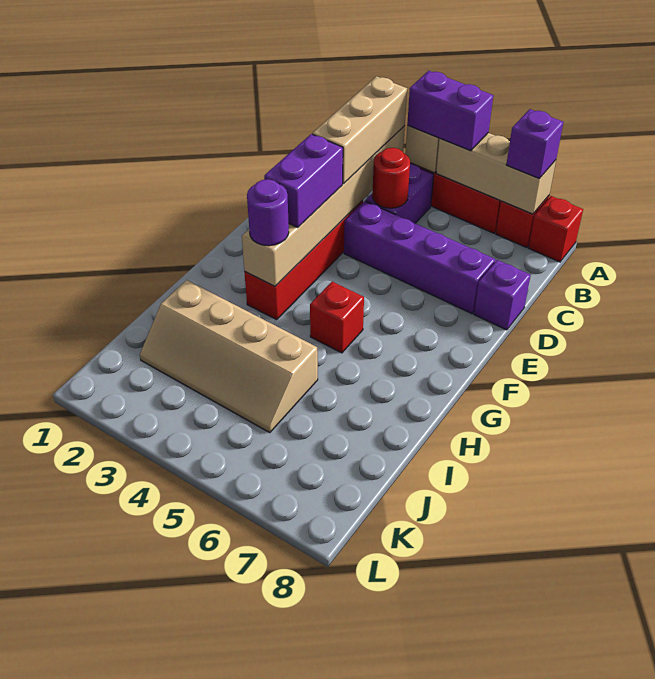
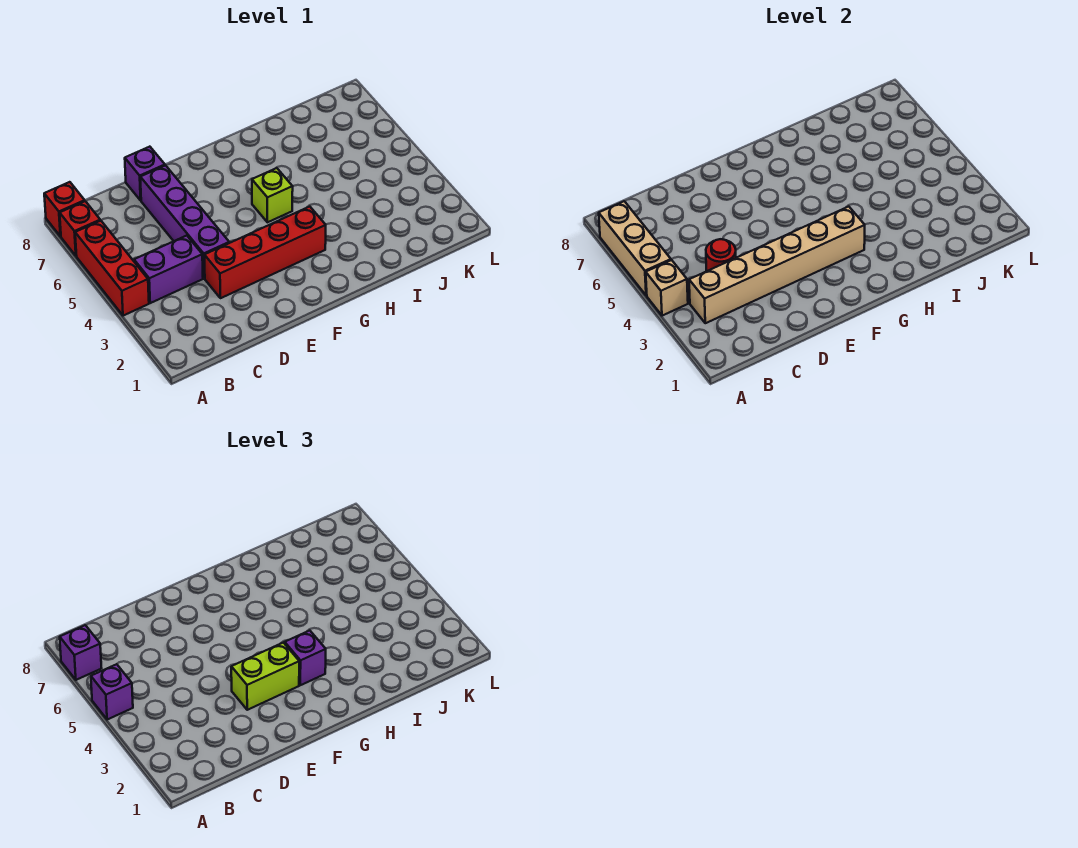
purple 1x2 brick [407,71,493,151] -> purple 1x1 brick [91,664,133,720]
tan 1x3 brick [312,76,407,184] -> none
purple 1x2 brick [264,134,343,227] -> lime 1x2 brick [231,643,299,710]
purple 1x1 round brick [247,179,289,246] -> purple 1x1 brick [285,631,326,685]
red 1x1 brick [310,282,364,353] -> lime 1x1 brick [252,168,293,222]
tan 2x4 slope [140,280,318,433] -> none

